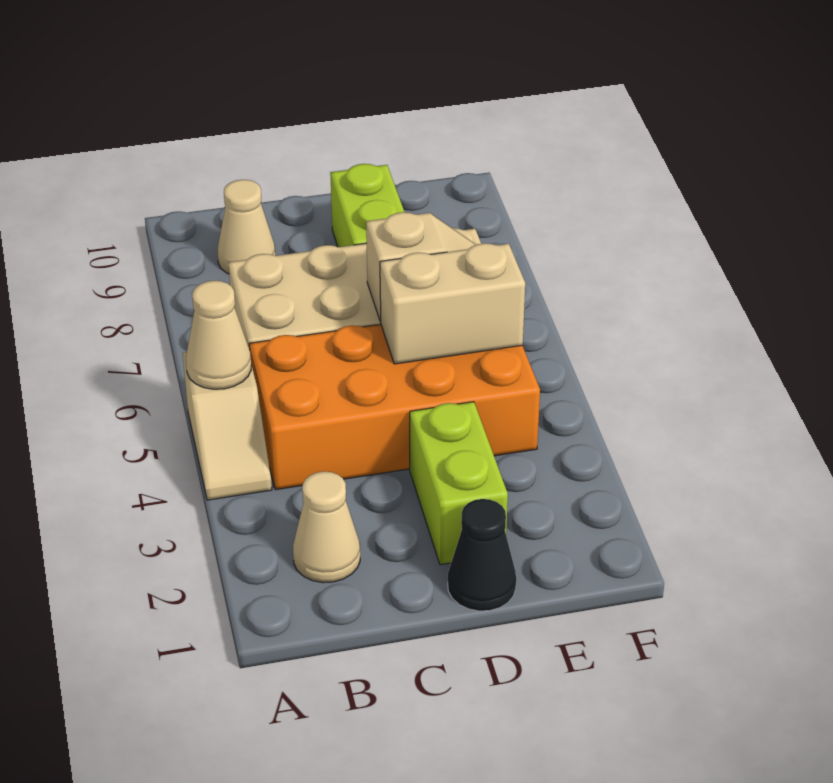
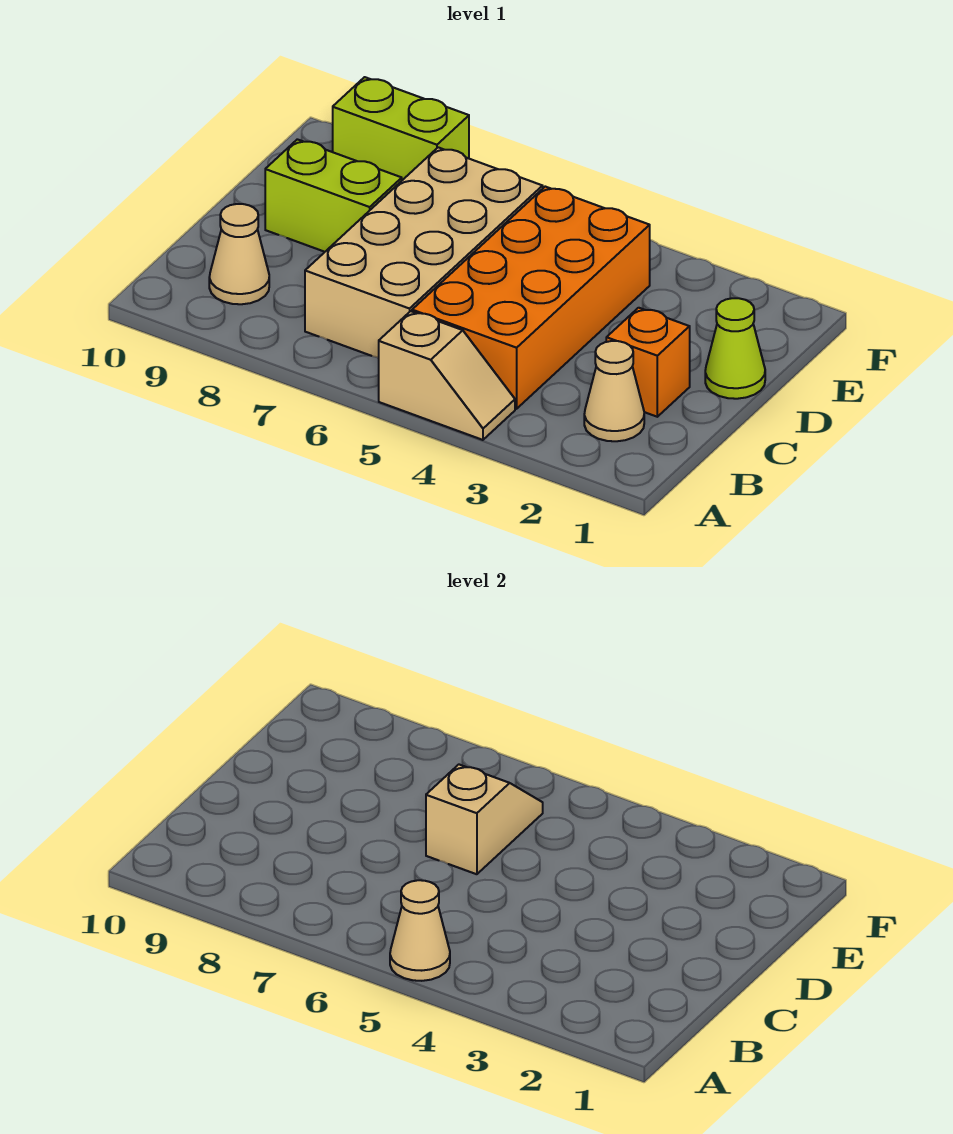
none -> orange 1x1 brick [606,308,690,417]
black 1x1 cone [448,499,516,611] -> lime 1x1 cone [705,298,765,399]
lime 1x2 brick [410,402,508,565] -> lime 1x2 brick moved to [333,77,469,180]
tan 1x2 brick [380,243,525,364] -> none

